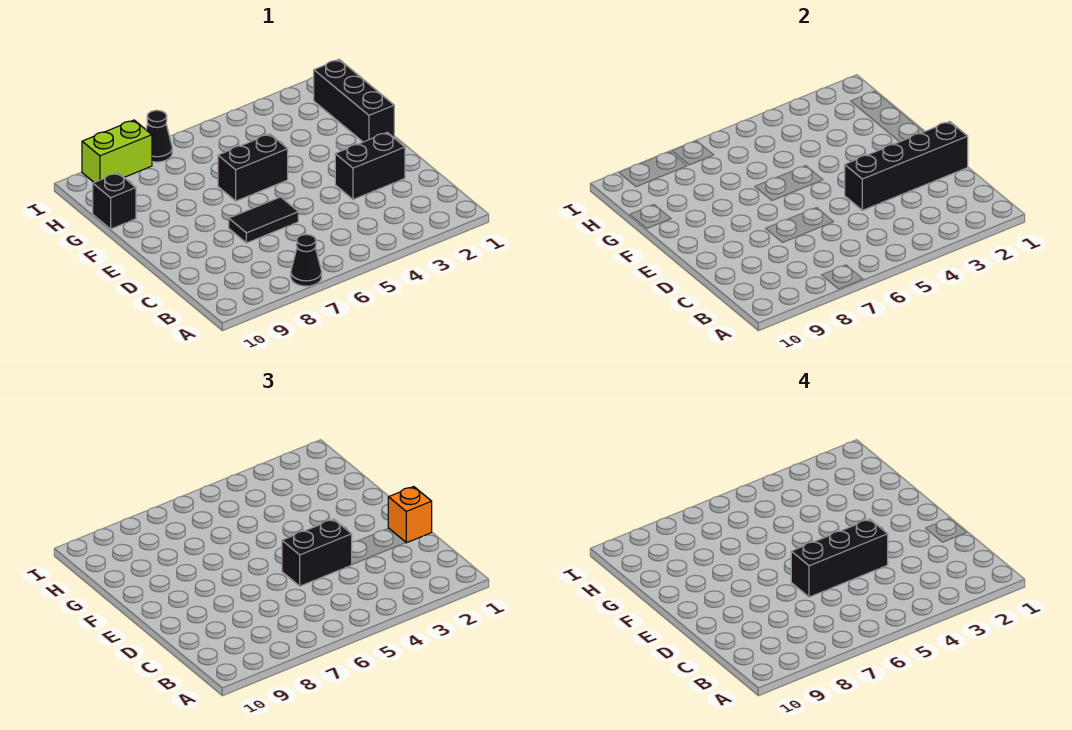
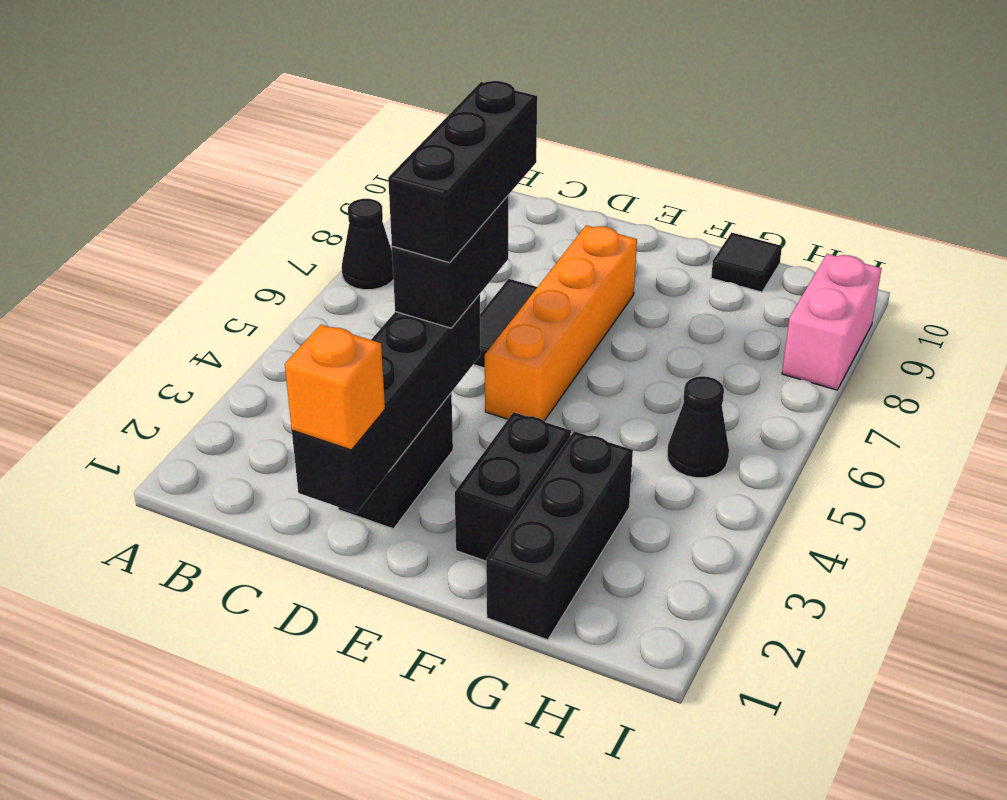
none -> orange 1x4 brick [485,225,637,421]
black 1x3 brick [314,60,394,142] -> black 1x3 brick turned to [486,431,633,640]
black 1x2 brick [218,134,288,201] -> black 1x2 brick moved to [455,412,571,561]
black 1x1 brick [93,173,136,229] -> black 1x1 tile [711,233,782,292]
black 1x1 cone [146,110,172,162] -> black 1x1 cone moved to [667,376,729,478]
lime 1x2 brick [82,120,152,182] -> pink 1x2 brick [782,254,882,390]

